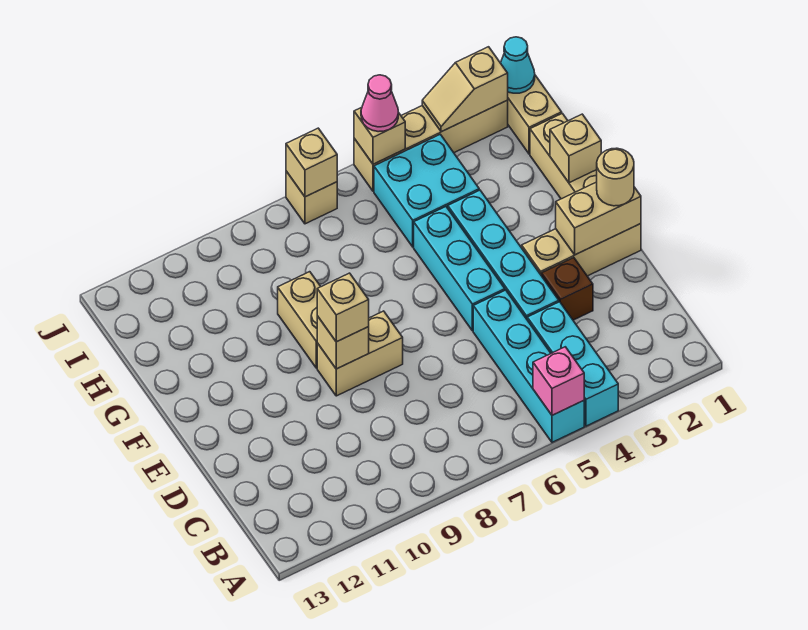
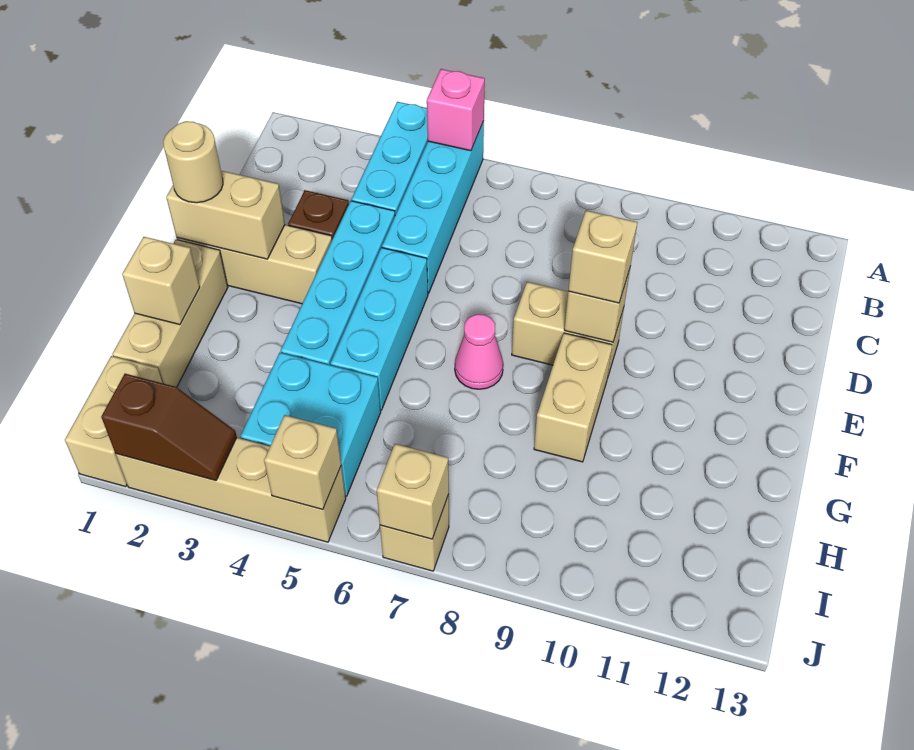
cyan 1x1 cone [501,37,535,93] -> none
tan 1x2 slope [422,47,508,132] -> brown 1x2 slope [101,374,237,481]
pink 1x1 cone [361,75,398,132] -> pink 1x1 cone moved to [455,314,503,389]

